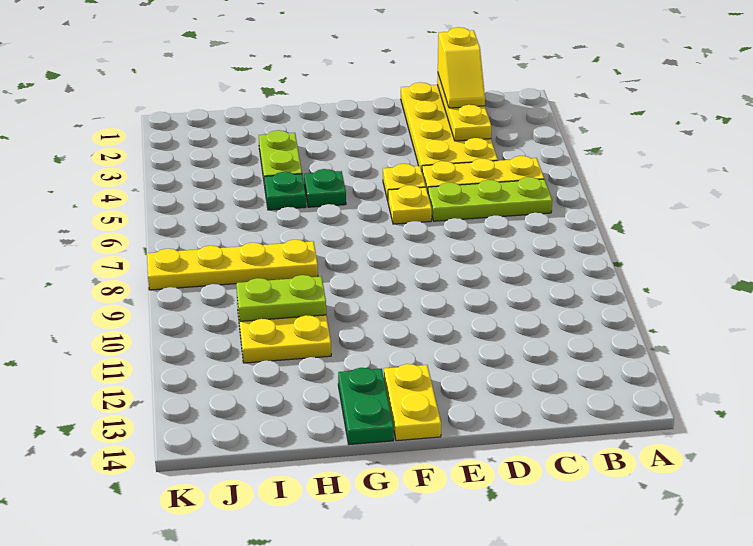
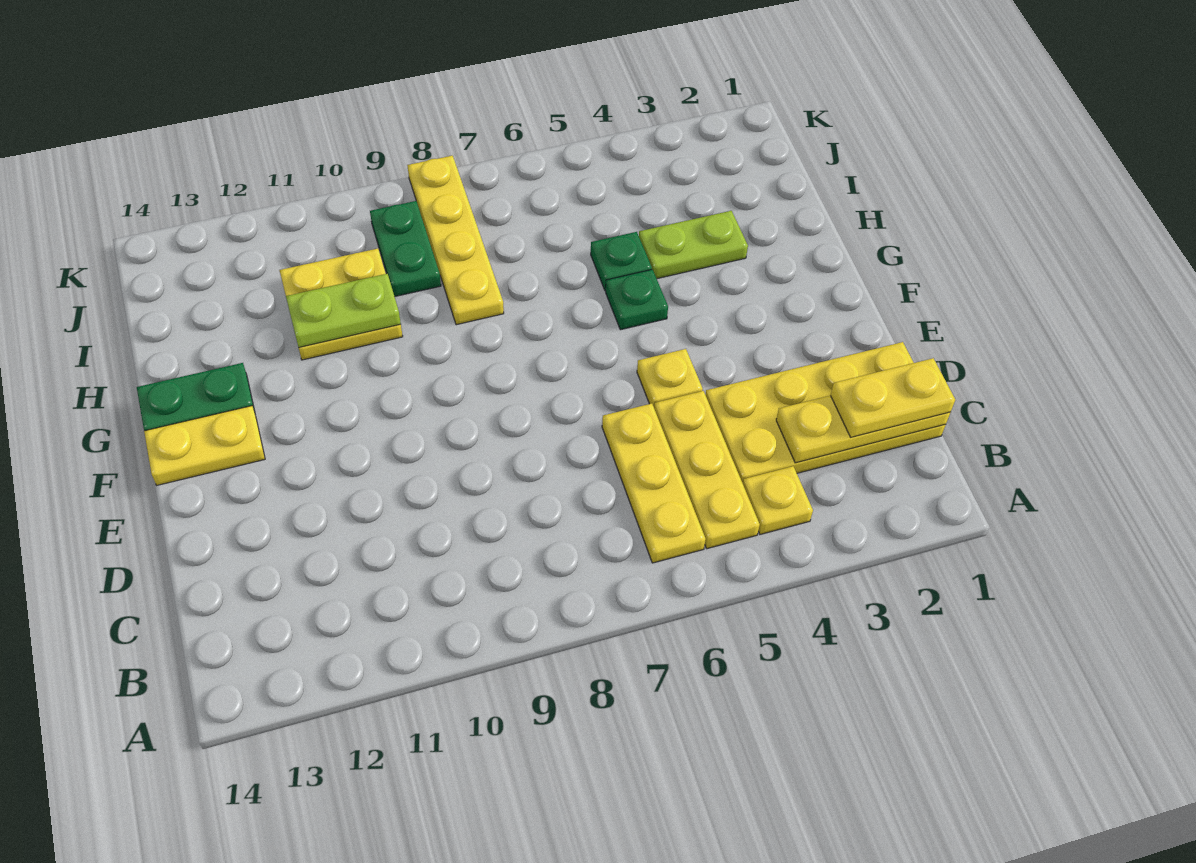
lime 1x3 plate [428,177,552,221] -> yellow 1x3 plate [602,404,706,563]
yellow 1x2 slope [438,27,485,108] -> yellow 1x2 plate [830,358,955,437]
yellow 1x1 plate [388,185,432,224] -> yellow 1x1 plate moved to [743,466,813,534]
lime 1x2 plate [236,275,326,321] -> lime 1x2 plate turned to [286,274,401,347]
none -> green 1x2 plate [370,201,441,297]

